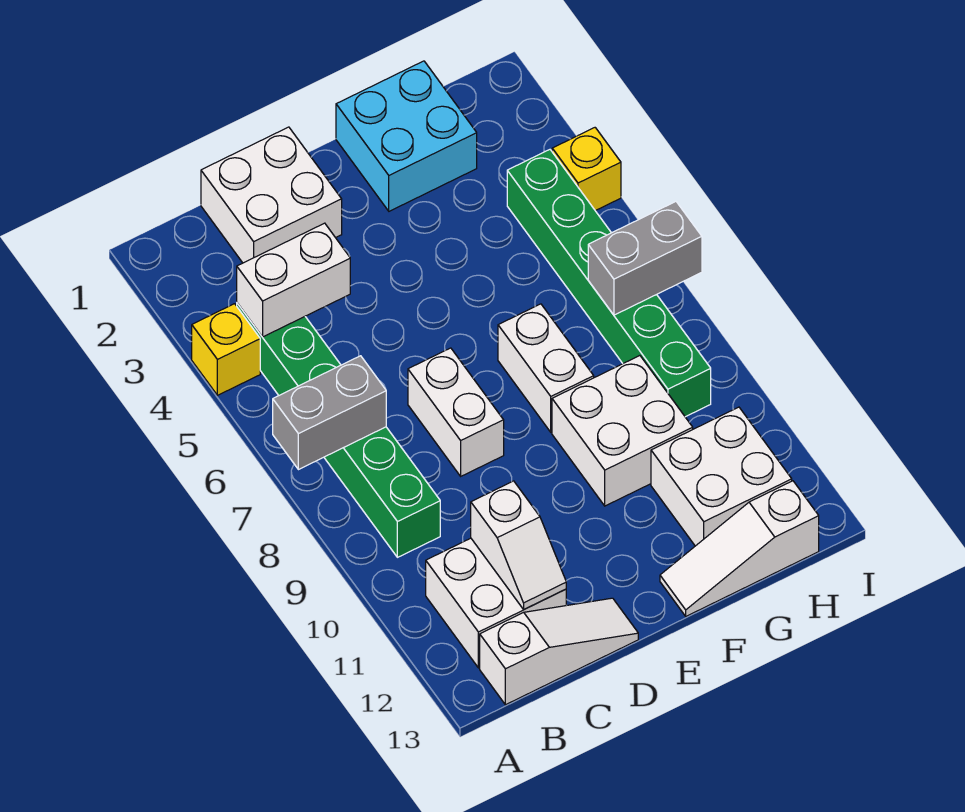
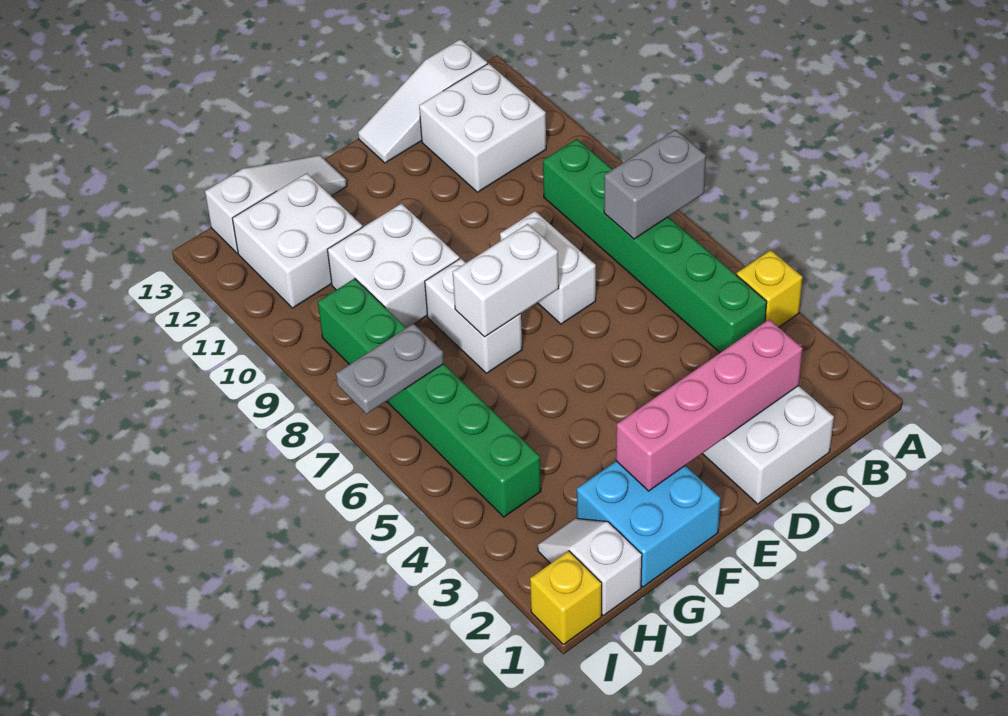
white 1x2 brick [237,223,350,337] -> white 1x2 brick moved to [453,224,559,337]
none -> pink 1x4 brick [616,320,803,491]
white 1x2 slope [471,481,566,609] -> white 1x2 slope moved to [538,519,642,616]
grey 1x2 brick [588,202,702,315] -> grey 1x2 plate [336,324,444,414]
yellow 1x1 brick [552,128,621,211] -> yellow 1x1 brick moved to [530,551,602,644]

